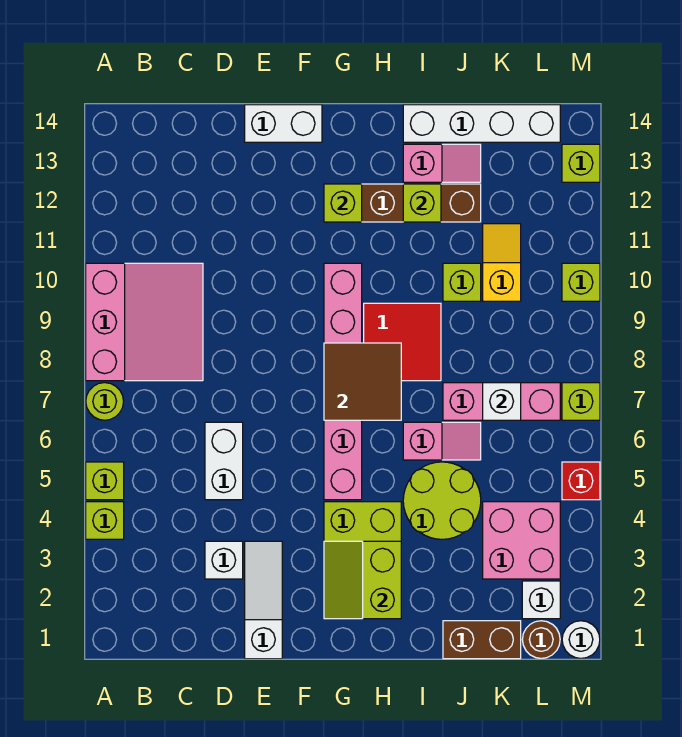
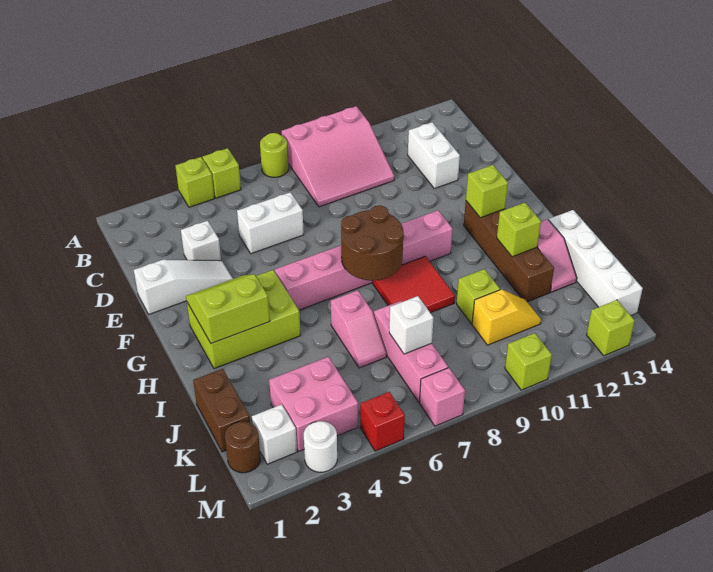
white 1x2 brick [245,105,322,142] -> white 1x2 brick moved to [408,122,460,189]
brown 2x2 tile [324,343,401,420] -> brown 2x2 round brick [341,206,404,281]
lime 2x2 round brick [403,462,481,539] -> none
white 1x1 round brick [562,621,600,658] -> white 1x1 round brick moved to [304,421,337,472]
lime 1x1 brick [562,383,600,420] -> pink 1x1 brick [420,368,465,426]

